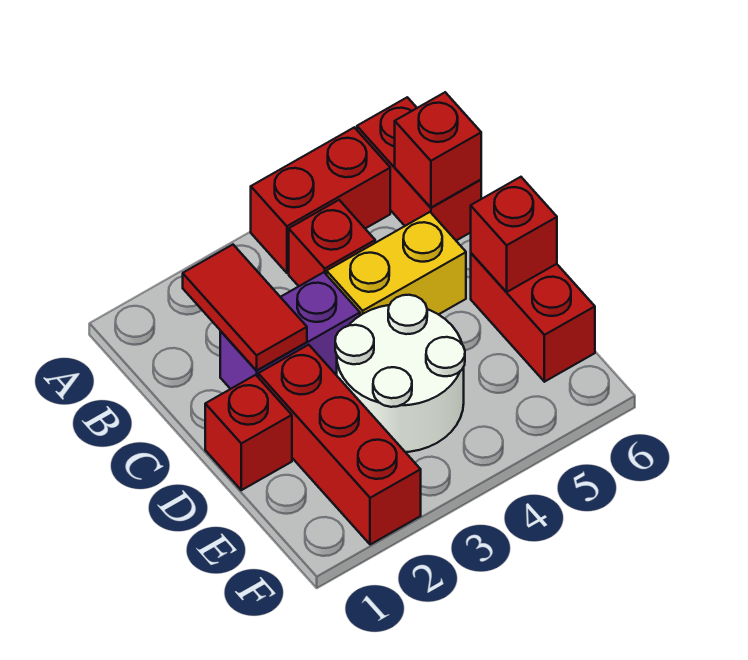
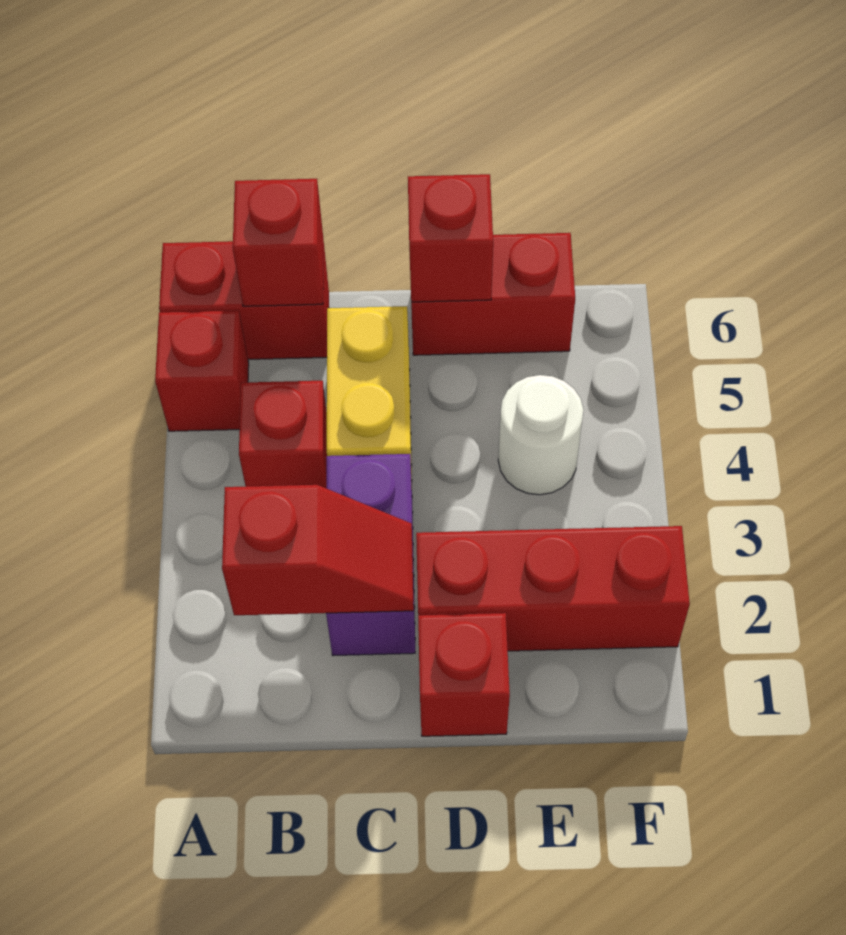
red 1x2 brick [251,127,390,273] -> red 1x1 brick [155,310,249,431]
red 1x2 tile [183,245,307,370] -> red 1x2 slope [222,485,414,615]
white 2x2 round brick [335,295,465,452] -> white 1x1 round brick [498,375,583,495]

